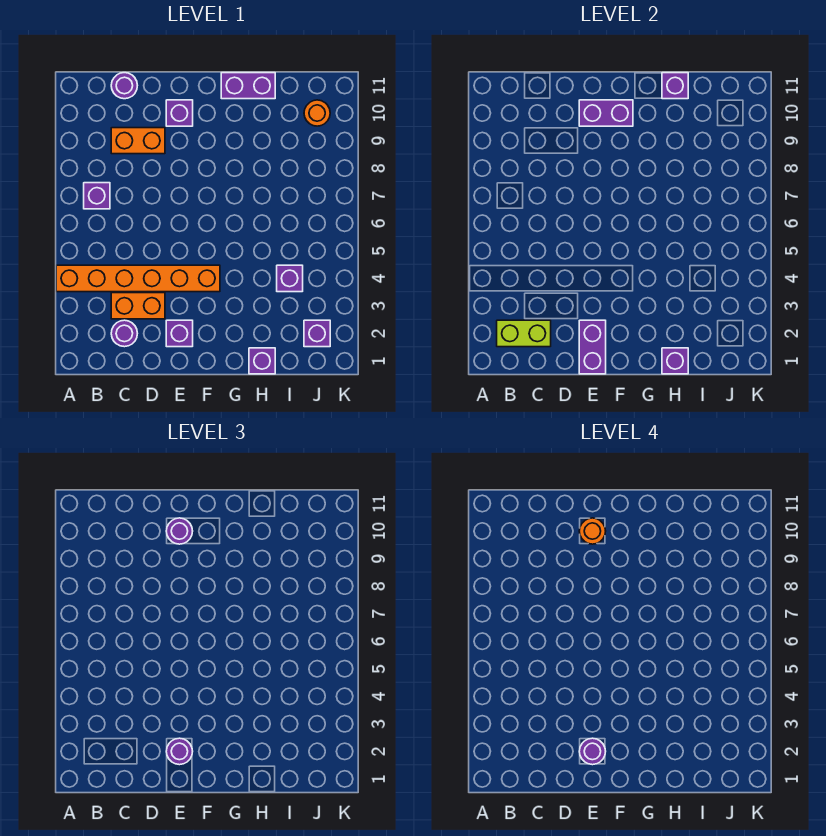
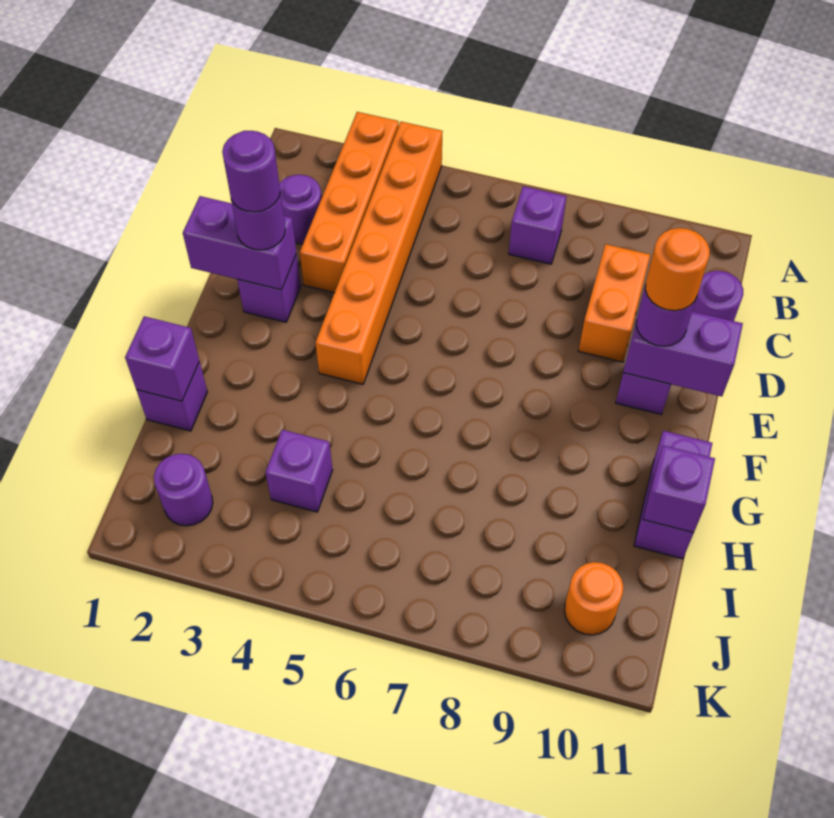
lime 1x2 brick [497,320,551,347] -> none
orange 1x2 brick [111,293,165,319] -> orange 1x4 brick [300,112,399,293]
purple 1x2 brick [579,100,633,126] -> purple 1x2 brick turned to [623,312,743,396]
purple 1x1 brick [304,320,330,347] -> purple 1x1 round brick [154,454,213,526]

